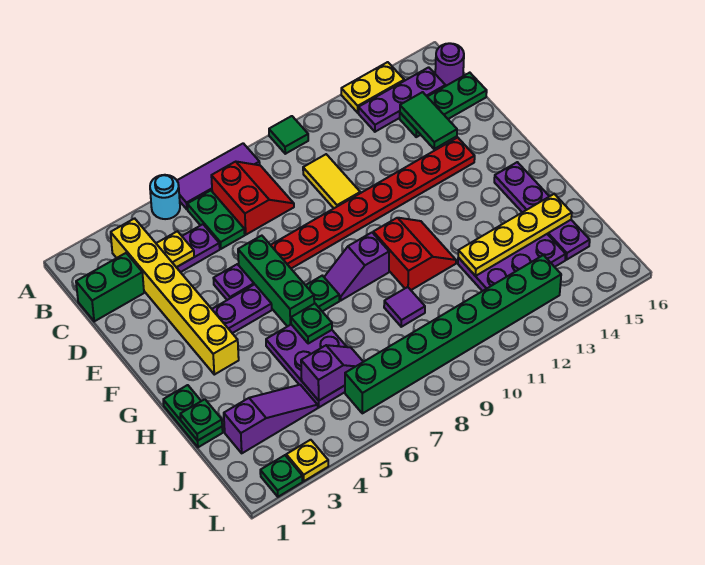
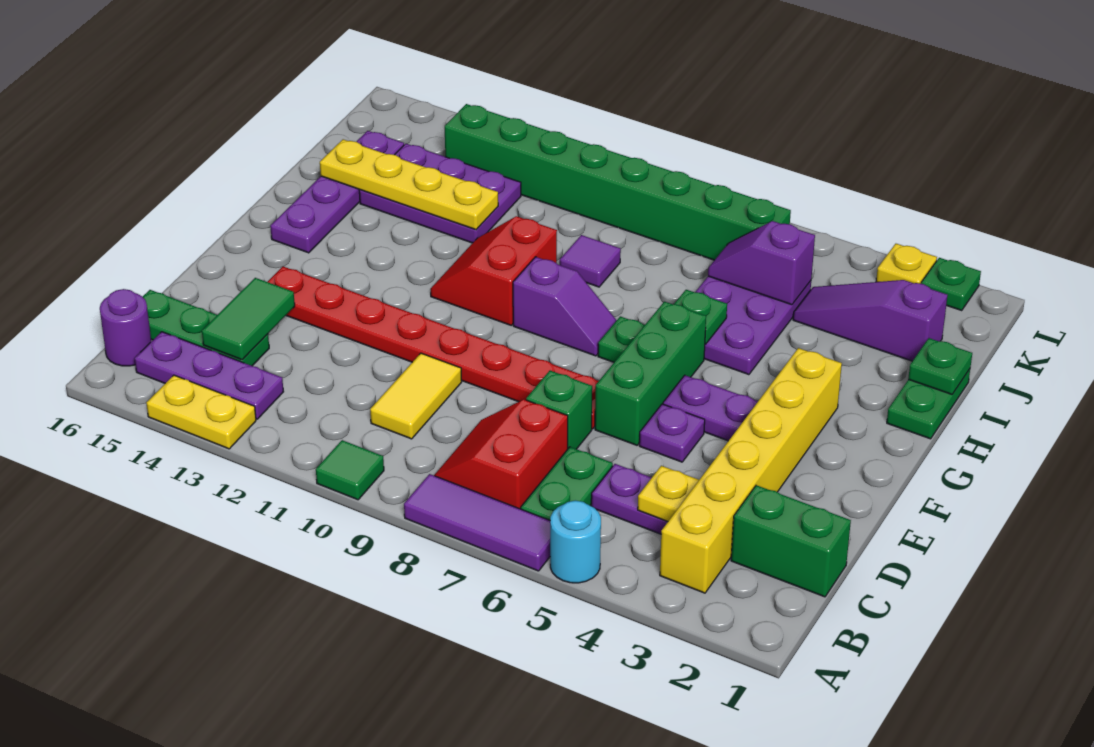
none -> green 1x1 brick [526,371,592,449]

